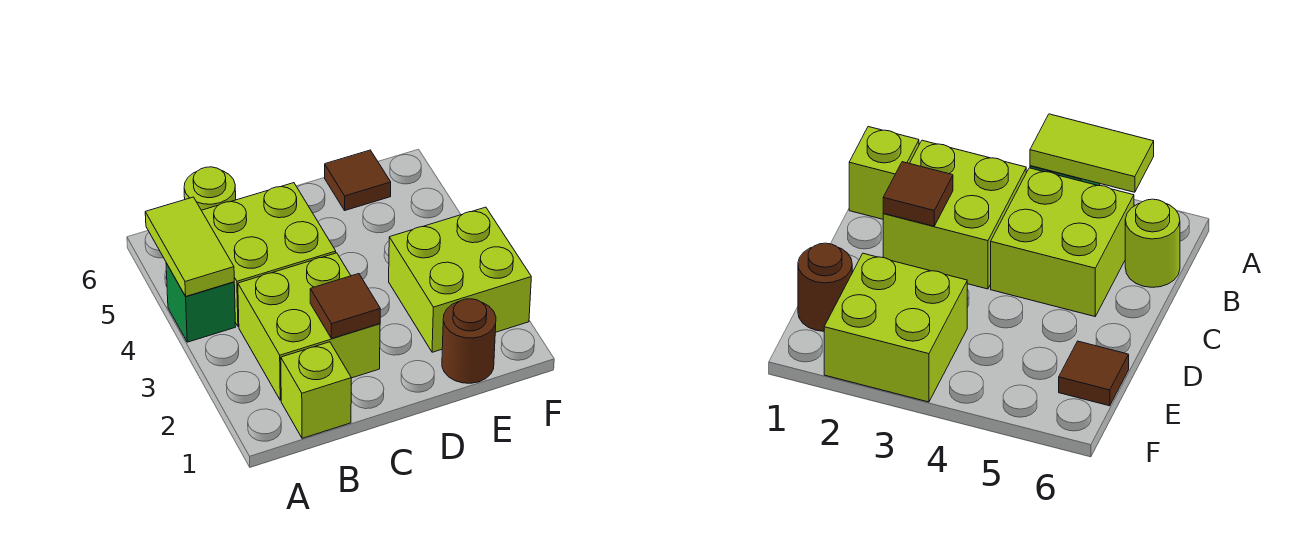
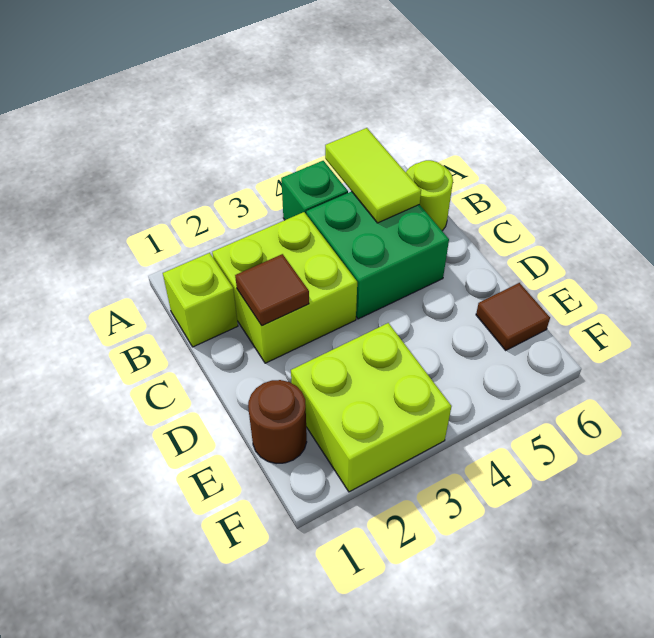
lime 1x2 tile [145,197,234,296] -> lime 1x2 tile turned to [325,128,421,223]
lime 2x2 brick [202,183,336,327] -> green 2x2 brick [306,191,449,319]

